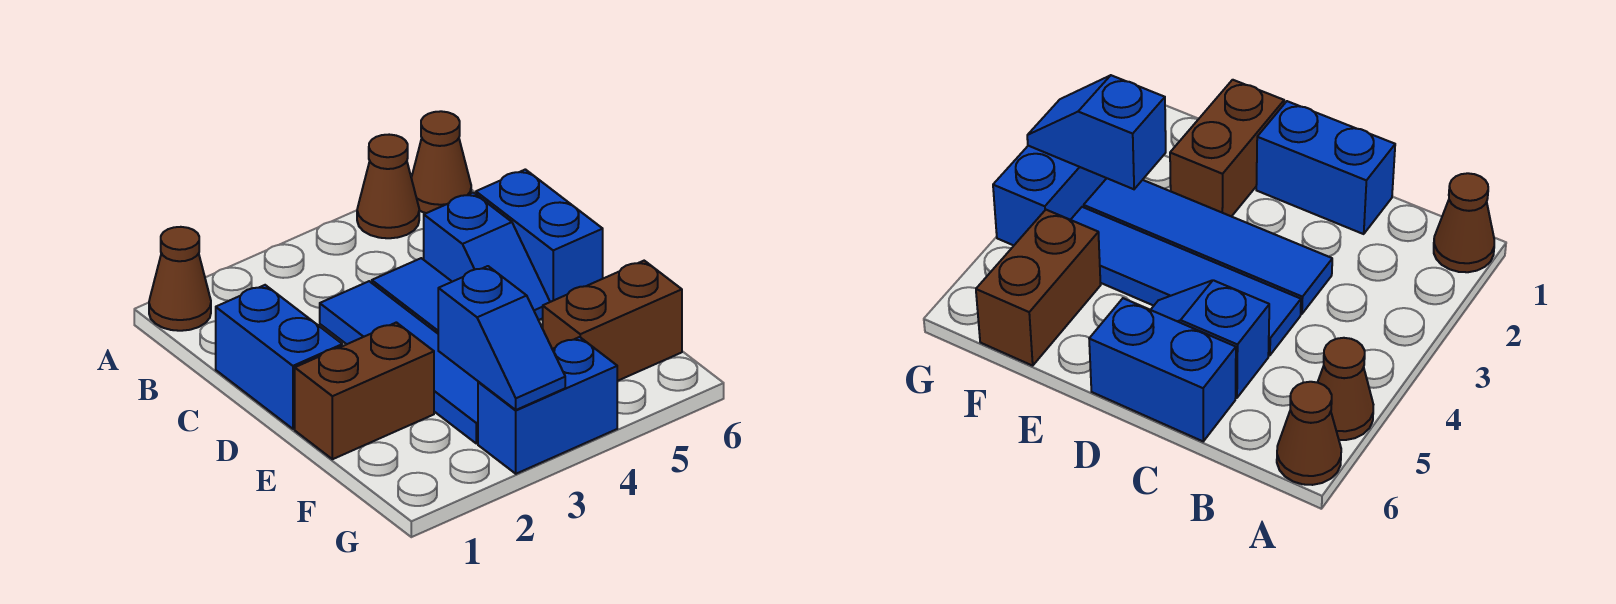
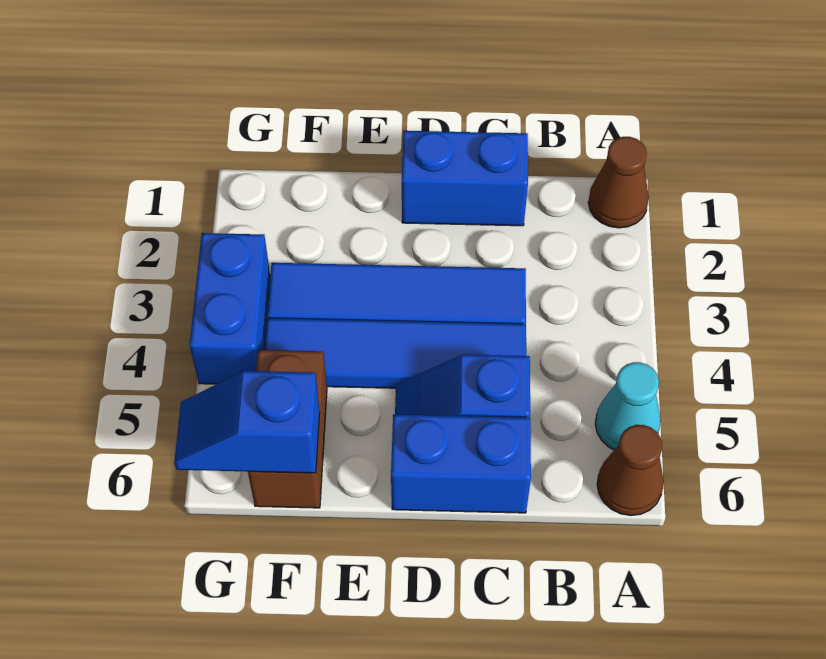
brown 1x1 cone [357,135,419,238] -> cyan 1x1 cone [595,362,661,450]
brown 1x2 brick [295,322,434,459] -> none
blue 1x2 slope [438,266,565,410] -> blue 1x2 slope moved to [174,371,320,473]

